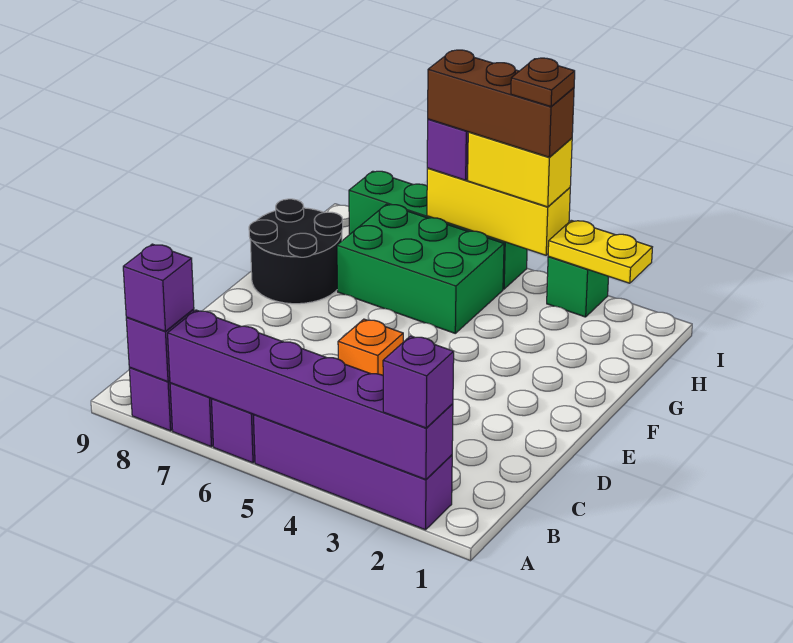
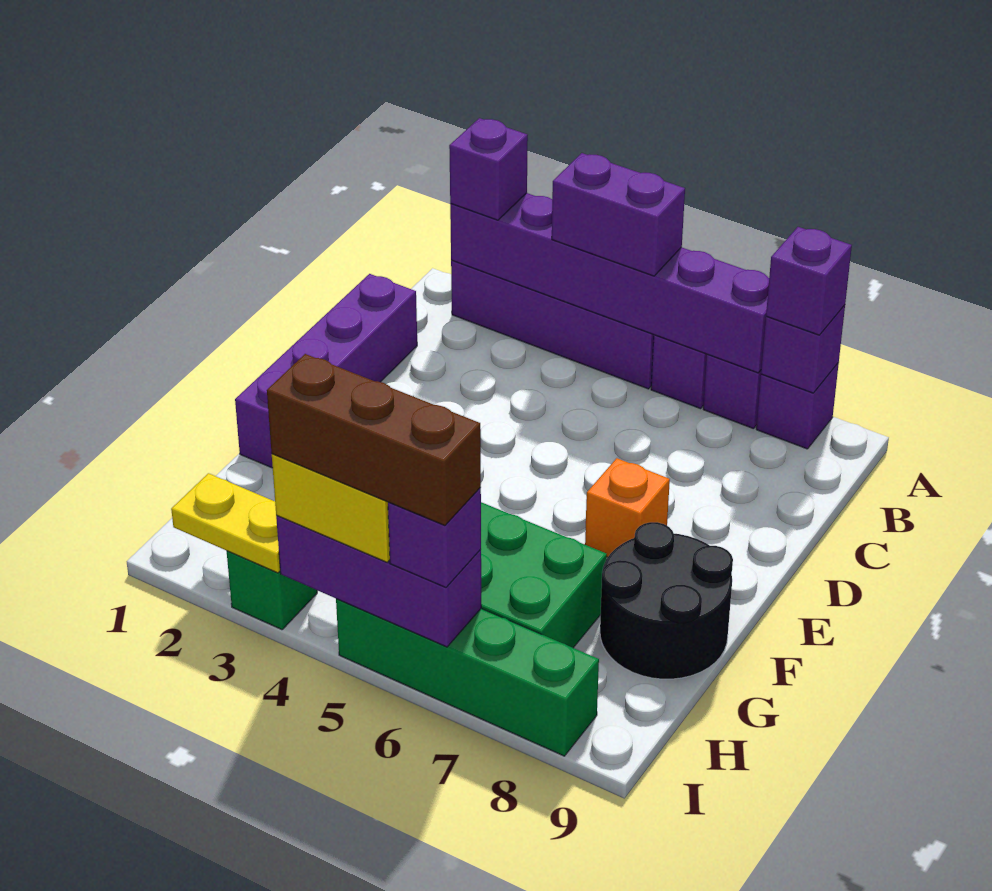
none -> purple 1x2 brick [552,153,685,276]
none -> purple 1x4 brick [235,274,417,468]
orange 1x1 brick [338,319,403,375] -> orange 1x1 brick moved to [585,458,670,557]
yellow 1x3 brick [427,168,570,255] -> purple 1x3 brick [276,515,481,647]
brown 1x1 plate [511,58,575,107] -> none

